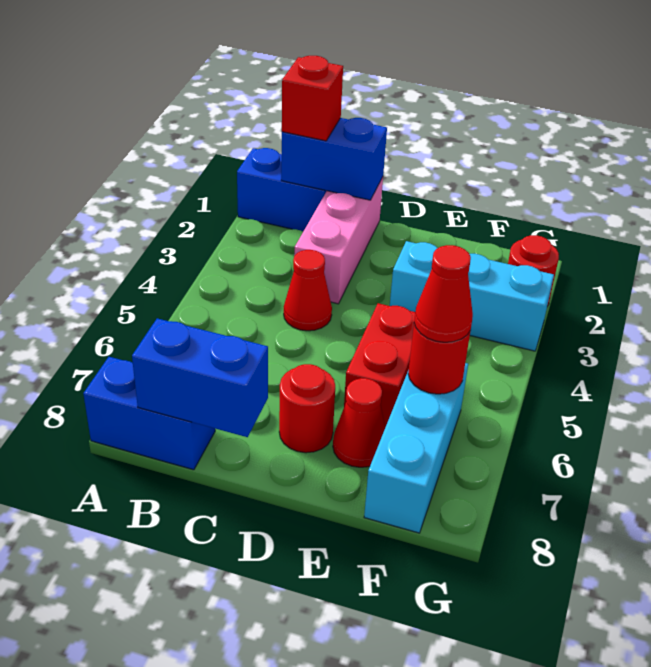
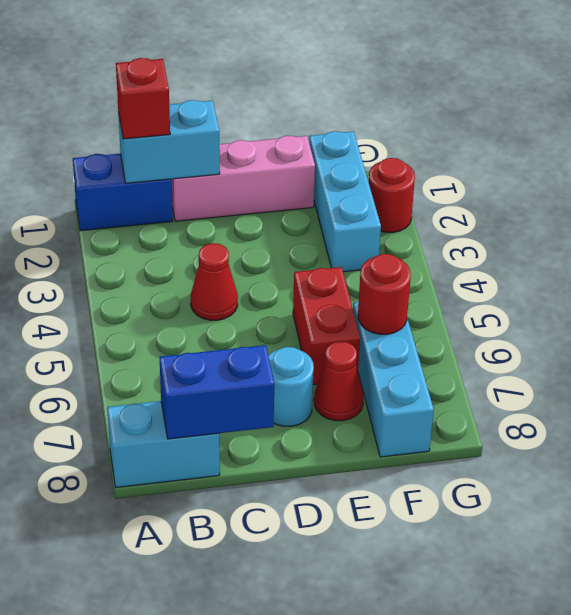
blue 1x2 brick [83,357,215,470] -> cyan 1x2 brick [107,401,220,487]
blue 1x2 brick [281,118,387,200] -> cyan 1x2 brick [118,100,220,183]
pink 1x3 brick [294,177,383,304] -> pink 1x3 brick turned to [172,136,315,221]
red 1x1 round brick [279,364,335,453] -> cyan 1x1 round brick [268,347,314,426]
cyan 1x3 brick [390,241,554,351] -> cyan 1x3 brick turned to [309,131,381,272]
red 1x1 cone [414,245,473,342] -> none

